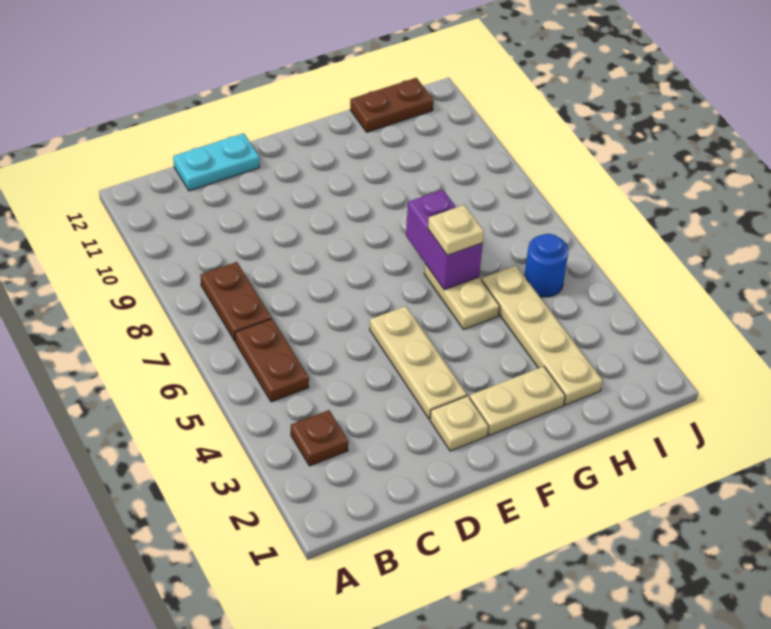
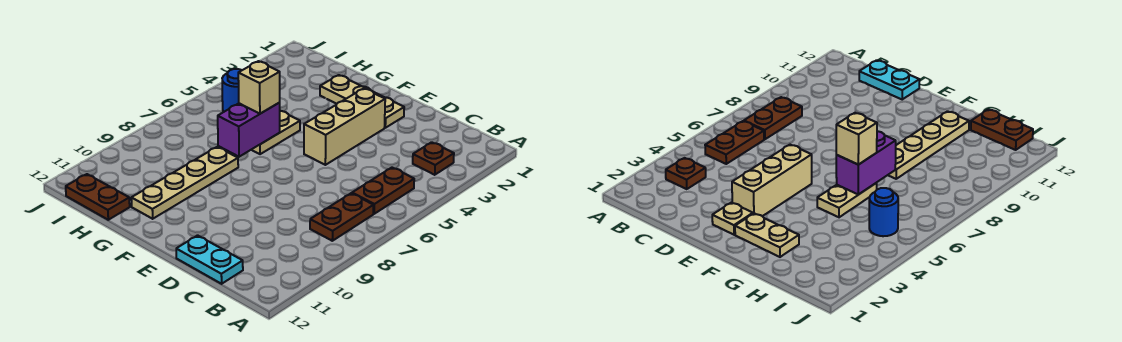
tan 1x3 plate [370,306,467,419] -> tan 1x3 brick [304,88,385,165]
tan 1x1 plate [428,205,484,255] -> tan 1x1 brick [238,61,280,114]
tan 1x4 plate [482,266,603,405] -> tan 1x4 plate moved to [131,147,238,219]

